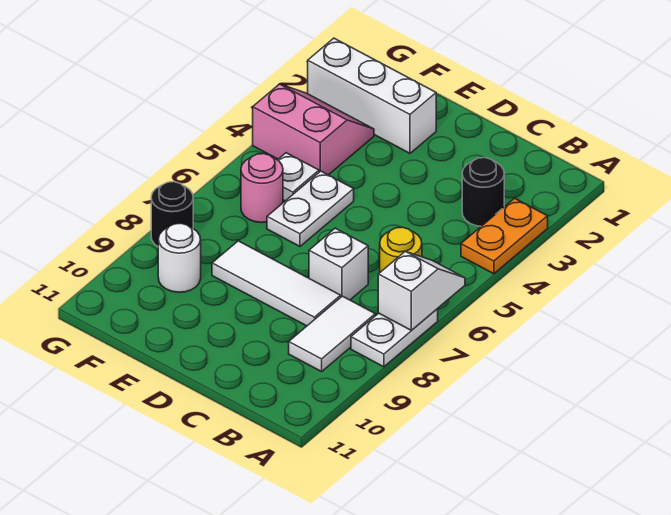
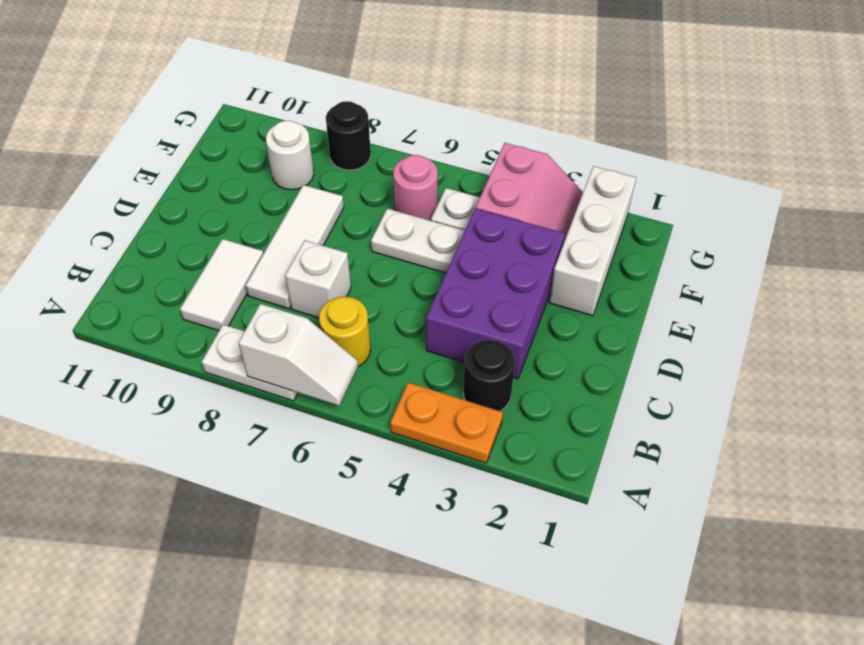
white 1x2 tile [289,296,375,372] -> white 1x2 tile turned to [180,239,263,331]
none -> purple 2x3 brick [426,208,565,379]

